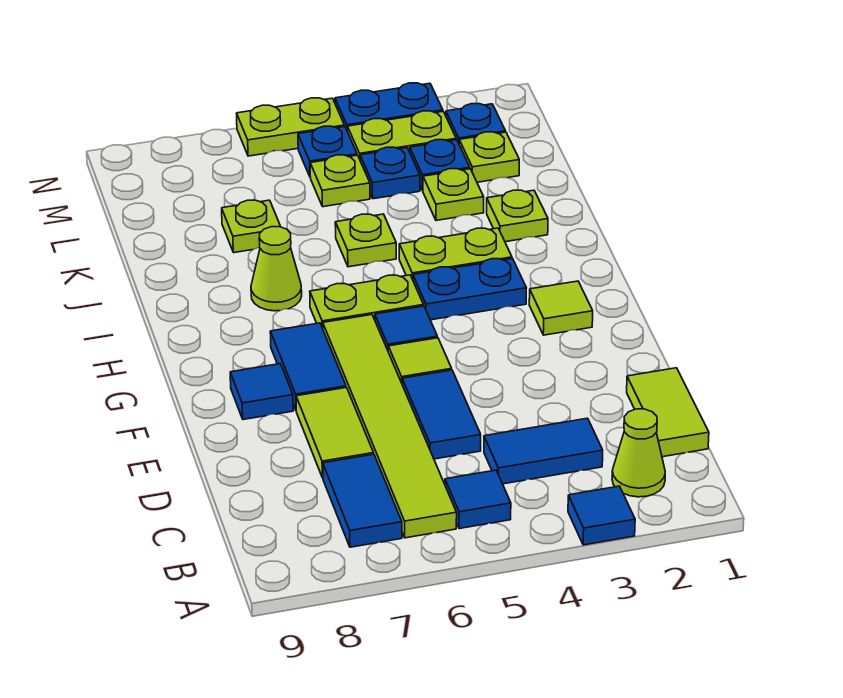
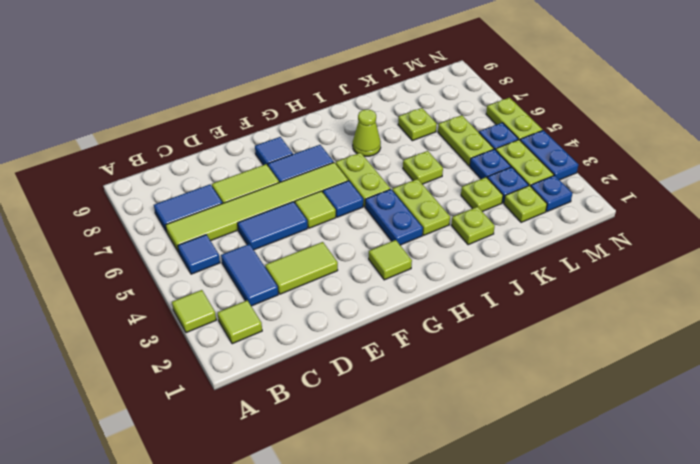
blue 1x1 tile [568,486,635,545] -> lime 1x1 tile [172,290,216,333]
lime 1x1 cone [612,409,665,497] -> lime 1x1 tile [217,300,262,344]
lime 1x2 tile [627,368,709,457] -> lime 1x2 tile moved to [265,242,338,294]
lime 1x1 plate [310,155,370,207] -> lime 1x2 plate [438,115,494,166]

